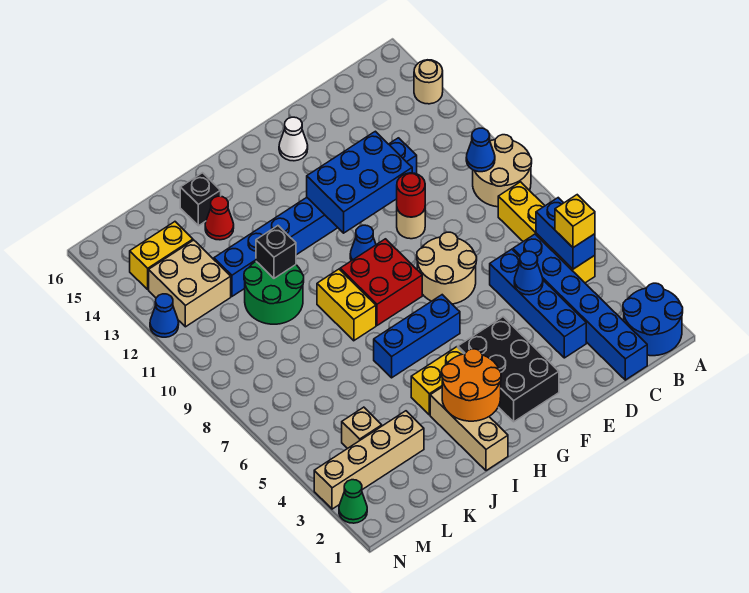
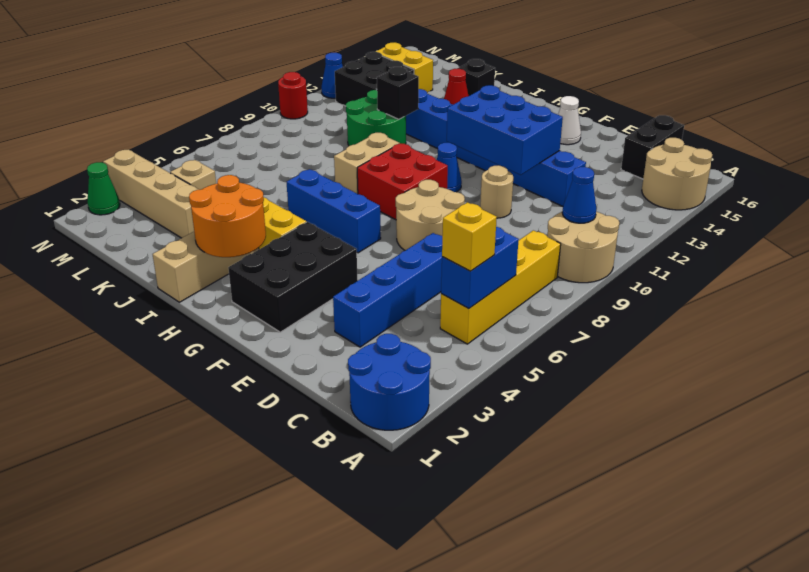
tan 1x1 round brick [414,60,443,104] -> tan 2x2 round brick [642,138,712,210]
blue 1x6 brick [513,234,647,380] -> none
none -> black 1x2 brick [621,115,684,179]
blue 1x1 cone [514,251,543,295] -> none
red 1x1 round brick [397,173,425,217] -> red 1x1 round brick moved to [278,72,308,119]
yellow 1x2 brick [317,269,376,341] -> tan 1x2 brick [334,133,400,194]
tan 2x2 brick [149,240,231,327] -> black 2x2 brick [335,52,414,106]

